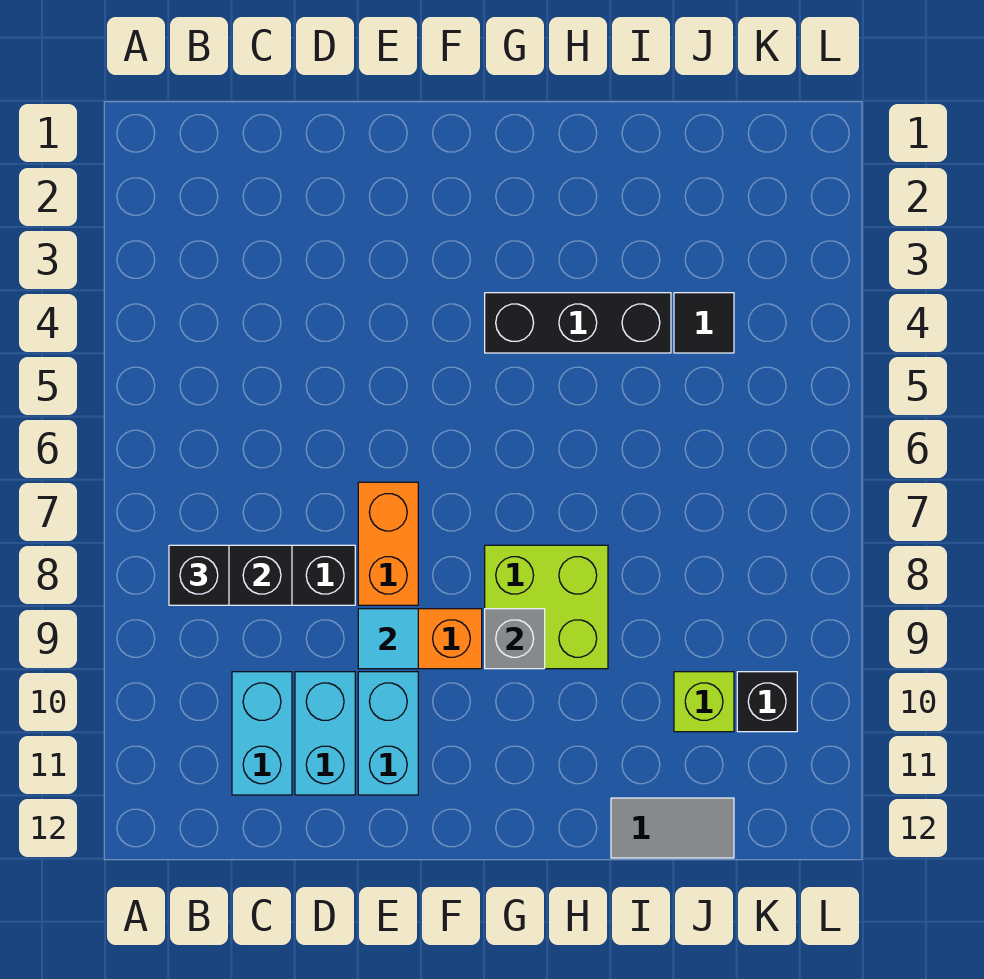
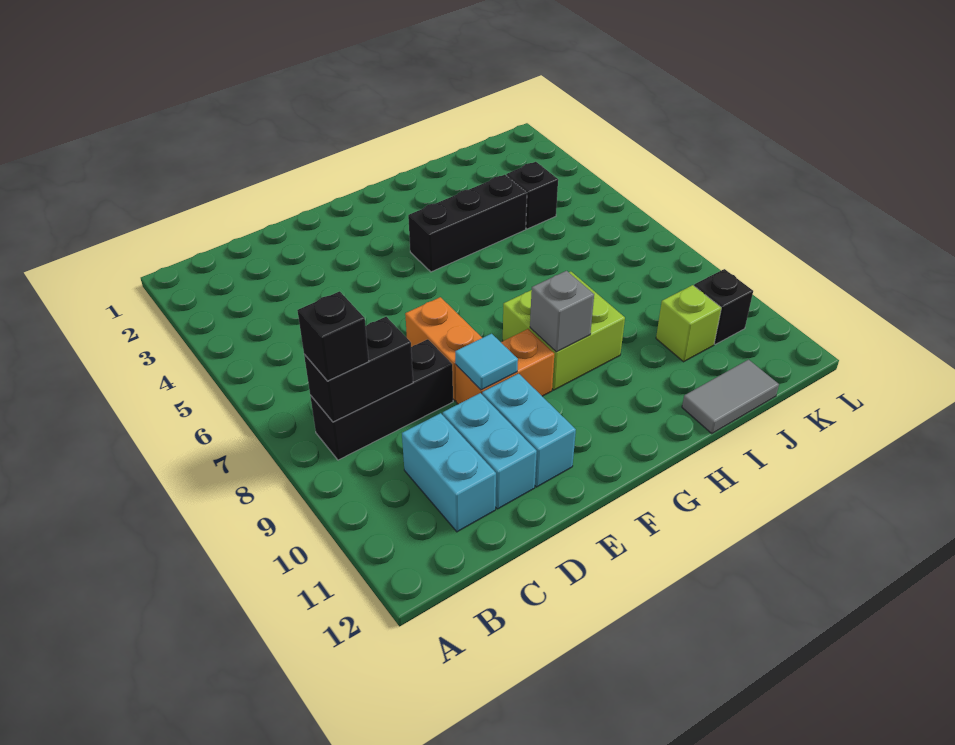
black 1x1 tile [674,293,734,353] -> black 1x1 brick [506,162,558,229]

